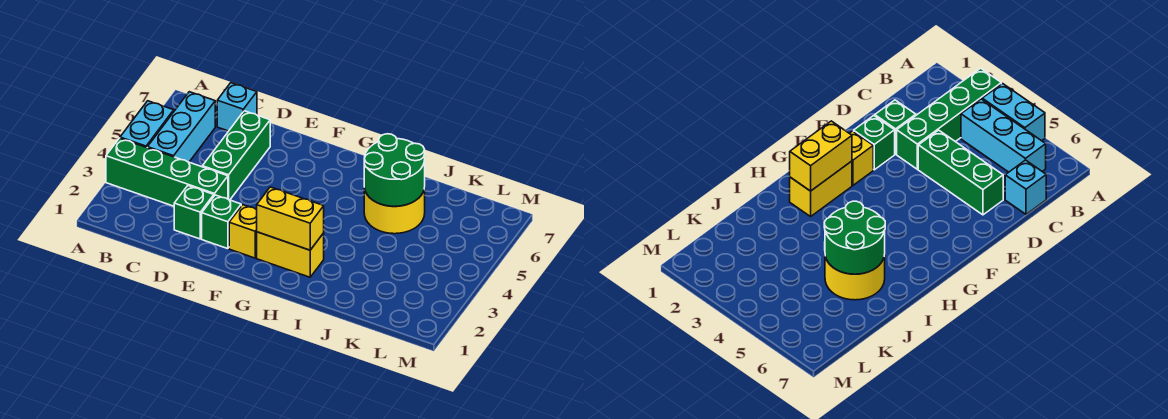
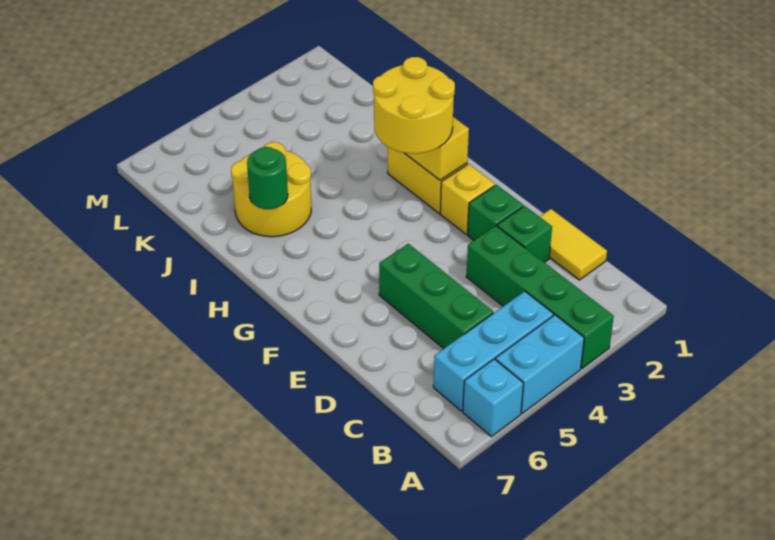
none -> yellow 1x2 tile [540,209,607,280]
cyan 1x1 brick [217,83,257,131] -> cyan 1x1 brick moved to [463,359,523,437]
green 1x3 brick [202,111,270,200] -> green 1x3 brick turned to [379,244,493,349]
none -> yellow 2x2 round brick [373,57,455,154]
green 2x2 round brick [364,134,425,206] -> green 1x1 round brick [247,147,288,209]

